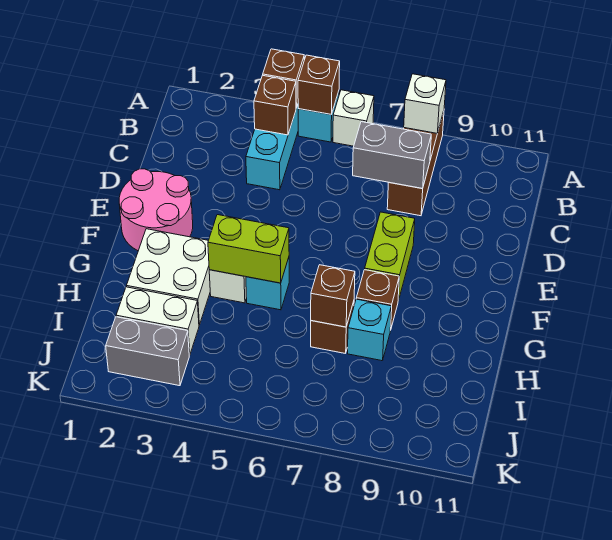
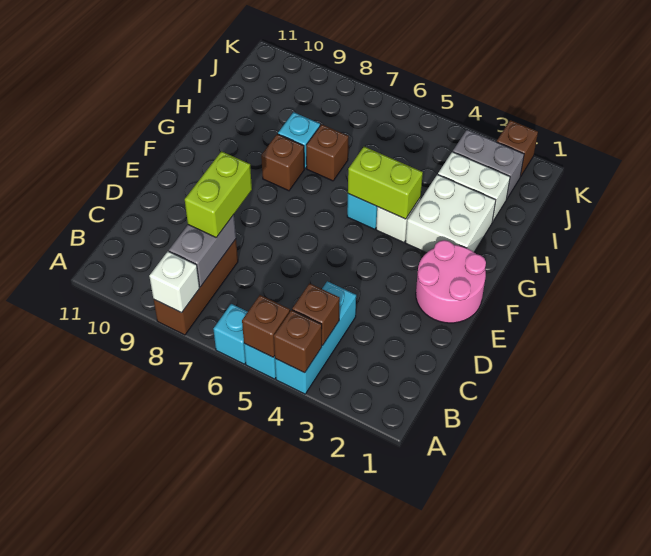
white 1x1 brick [333,90,374,146] -> cyan 1x1 brick [214,304,248,364]
grey 1x2 brick [353,122,431,189] -> grey 1x2 brick turned to [169,215,236,287]
lime 1x2 brick [365,212,415,301] -> lime 1x2 brick moved to [185,151,252,238]
brown 1x1 brick [311,265,355,327] -> brown 1x1 brick moved to [497,120,538,177]

